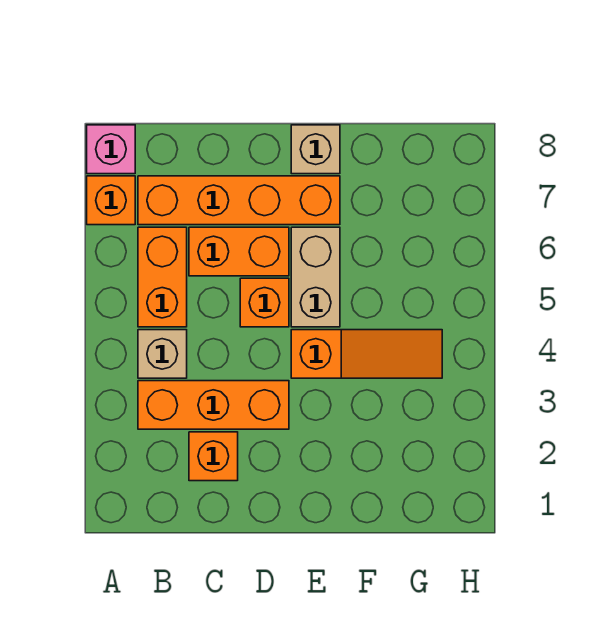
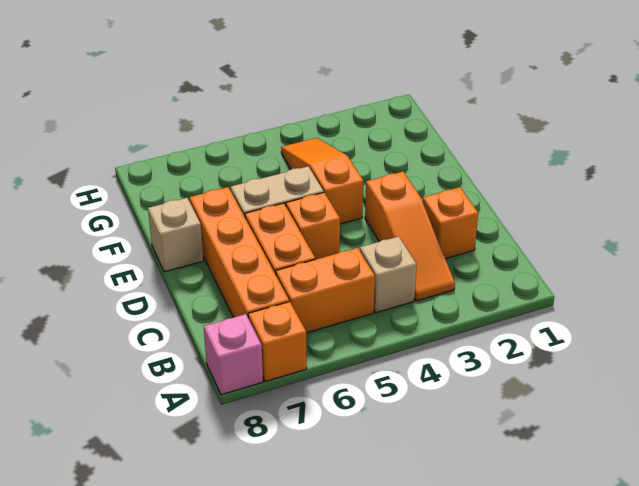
orange 1x3 brick [138,381,289,429] -> orange 1x3 slope [365,172,455,301]

